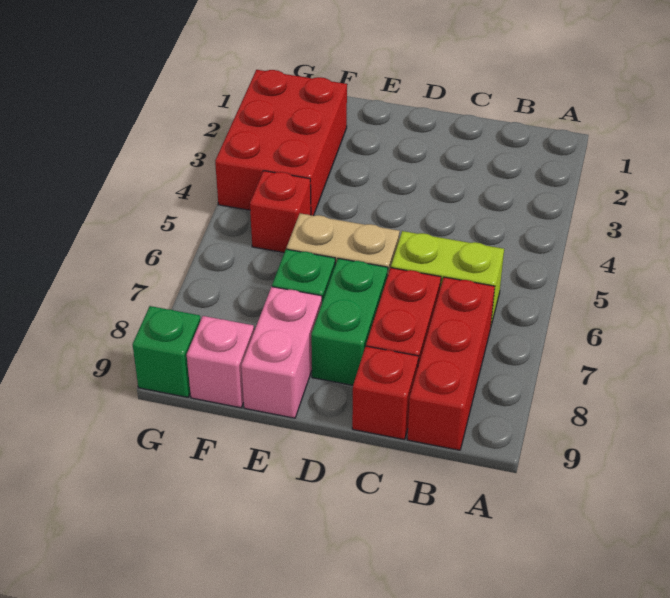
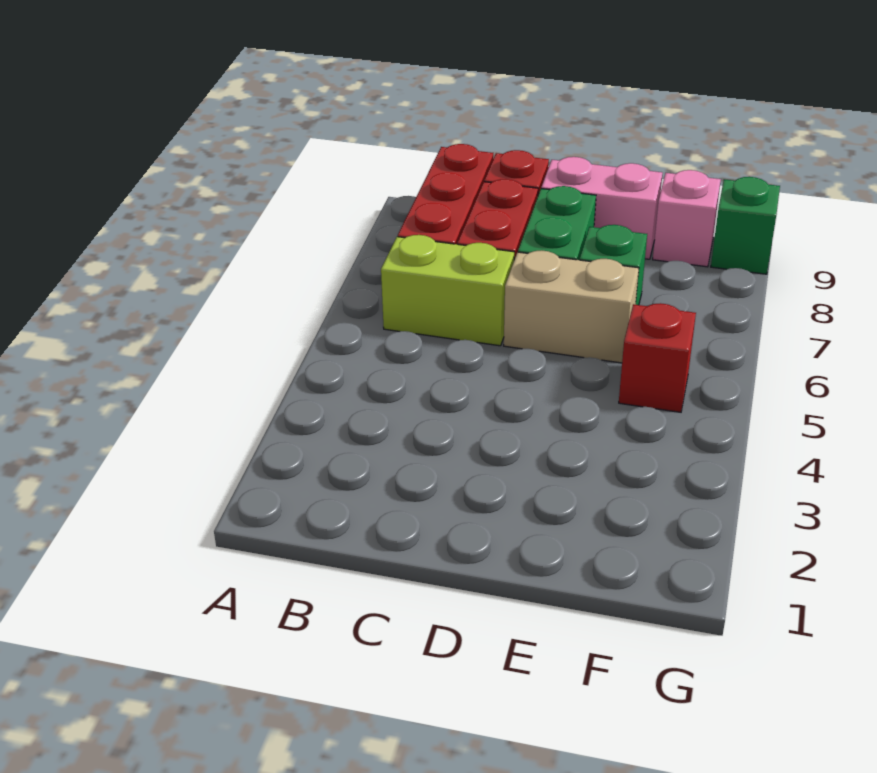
pink 1x2 brick [241,287,322,418] -> pink 1x2 brick turned to [541,157,663,259]
red 2x3 brick [215,70,347,216] -> none

